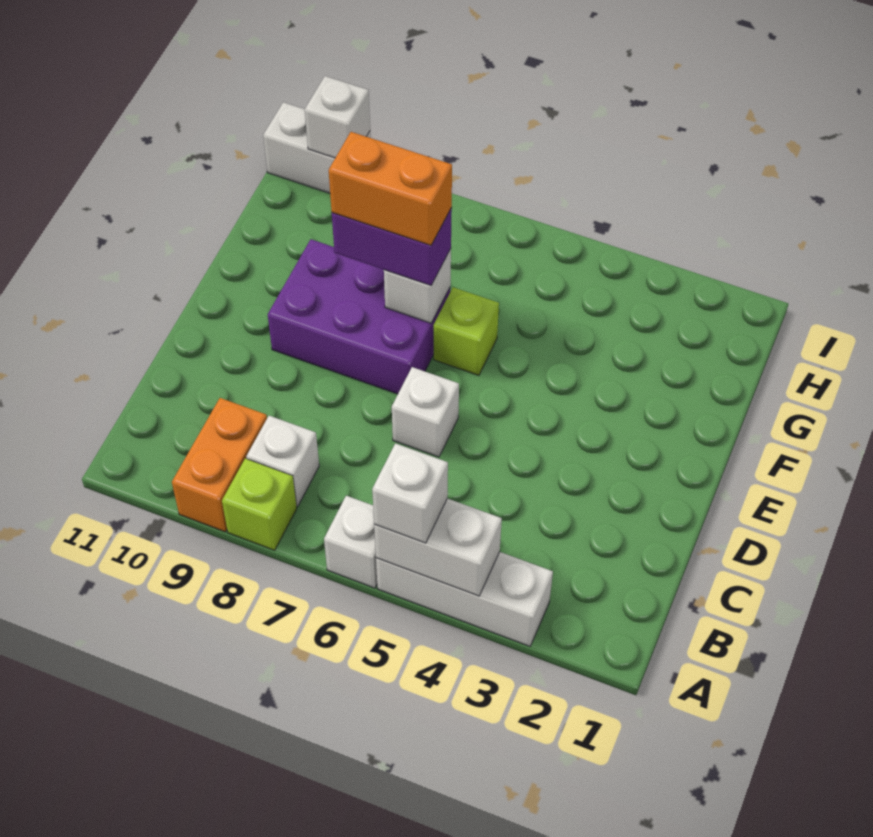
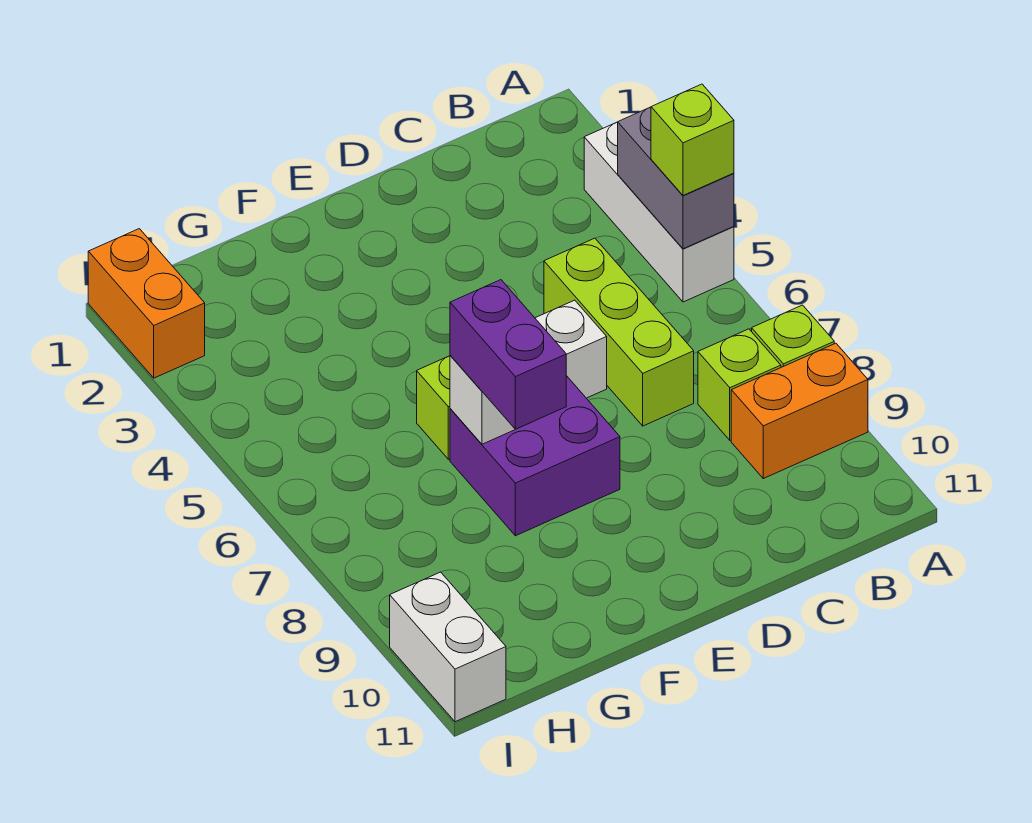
white 1x2 brick [374,498,502,596] -> grey 1x2 brick [618,107,734,249]
white 1x1 brick [372,443,448,543] -> lime 1x1 brick [651,84,734,195]
white 1x1 brick [324,496,377,588] -> none
white 1x1 brick [246,416,319,506] -> lime 1x1 brick [698,329,781,440]
none -> lime 1x3 brick [544,238,694,426]
purple 2x3 brick [268,239,450,394] -> purple 2x2 brick [450,376,620,536]
orange 1x2 brick [329,132,452,245] -> orange 1x2 brick moved to [88,229,205,378]
white 1x1 brick [305,76,370,158] -> none

